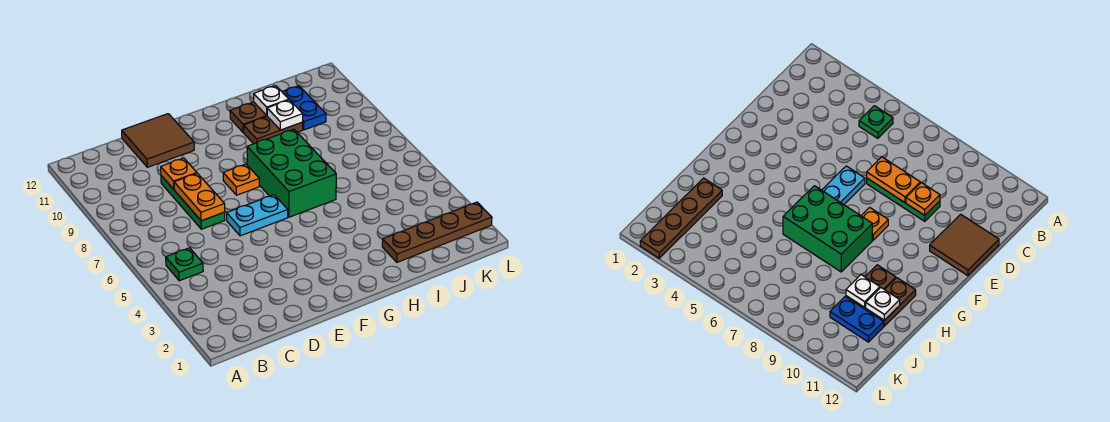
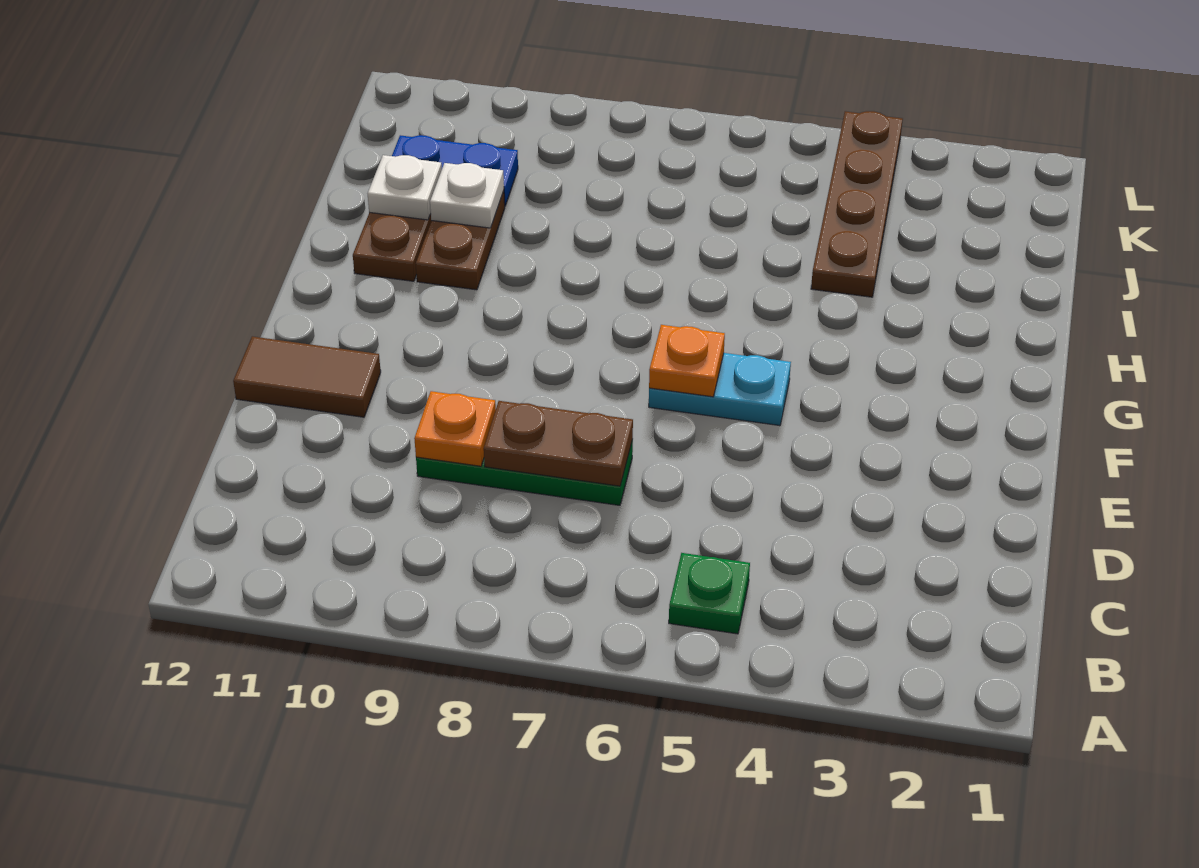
orange 1x2 plate [174,173,225,221] -> brown 1x2 plate [484,401,633,486]
brown 2x2 tile [122,114,194,167] -> brown 1x2 tile [233,336,381,417]
cyan 1x2 plate [227,195,288,236] -> cyan 1x2 plate turned to [649,353,791,426]
orange 1x1 plate [223,164,259,195] -> orange 1x1 plate moved to [649,325,725,397]
green 2x3 brick [247,129,336,217] -> none
brown 1x4 plate [382,202,492,262] -> brown 1x4 plate moved to [811,111,903,297]

